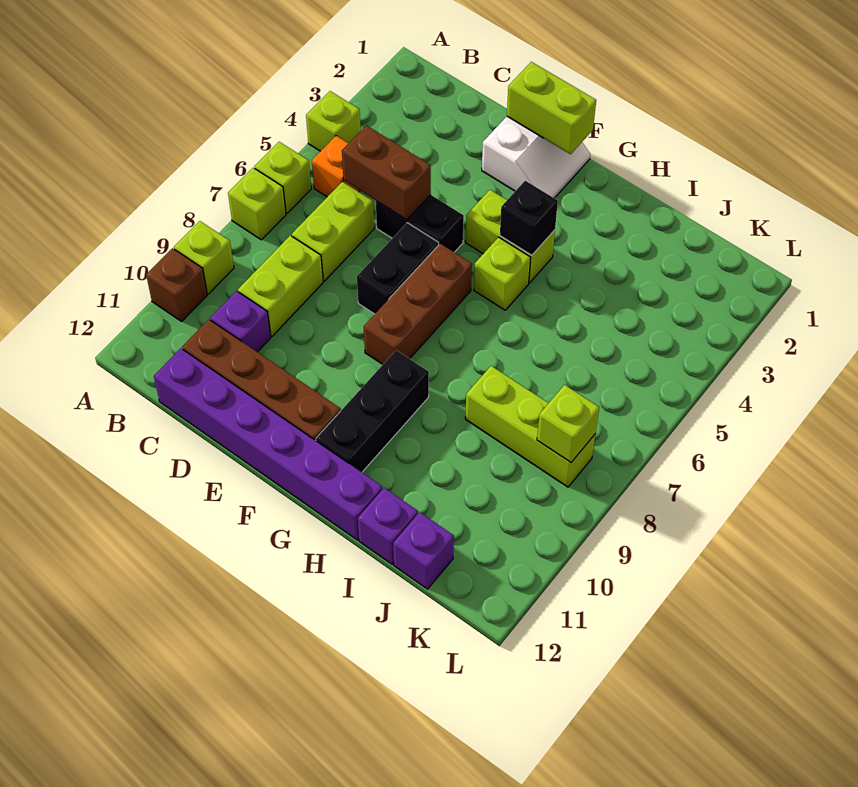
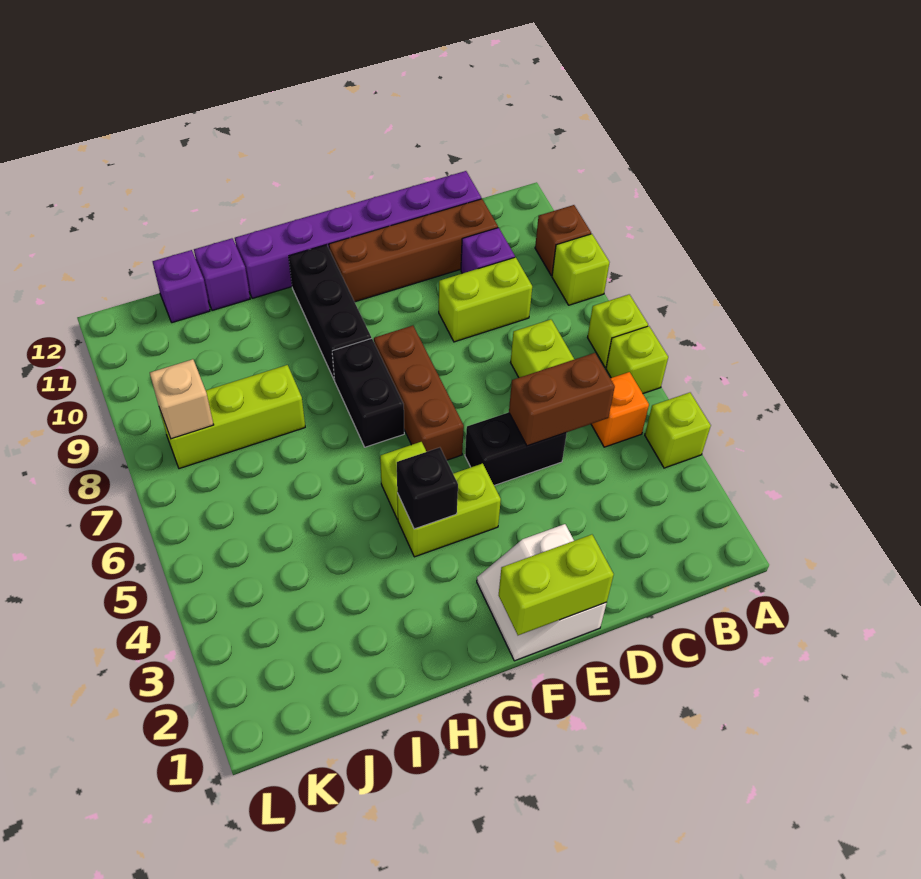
lime 1x2 brick [238,235,323,336] -> lime 1x2 brick turned to [439,257,532,342]
black 1x2 brick [357,223,439,314] -> black 1x2 brick moved to [332,338,404,447]
lime 1x1 brick [537,385,599,462] -> tan 1x1 brick [150,359,214,439]

